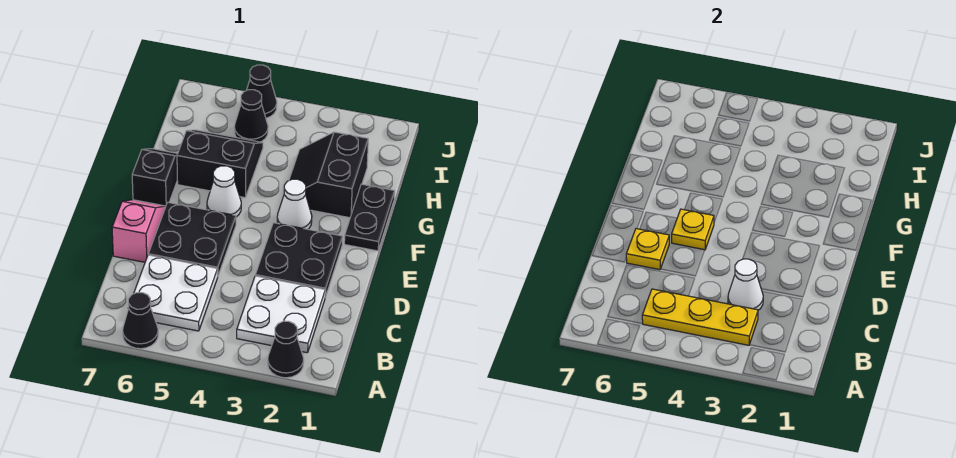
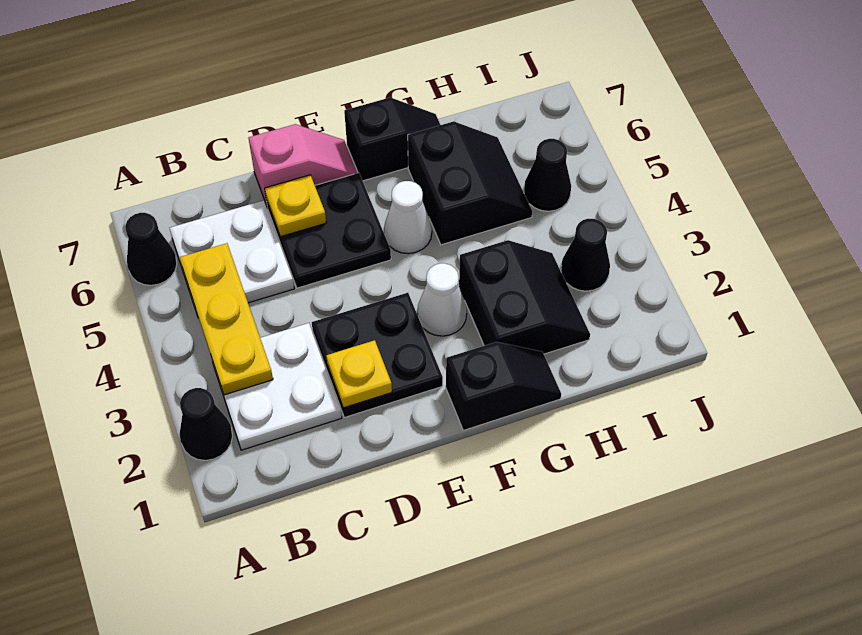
white 1x1 cone [728,259,763,310] -> none
yellow 1x1 plate [672,209,714,250] -> yellow 1x1 plate moved to [326,340,392,408]
black 1x2 plate [344,184,395,251] -> black 1x2 slope [446,342,561,430]
black 2x2 slope [289,132,368,218] -> black 2x2 slope turned to [459,240,590,354]
black 1x1 cone [247,65,277,118] -> black 1x1 cone moved to [561,219,610,291]

